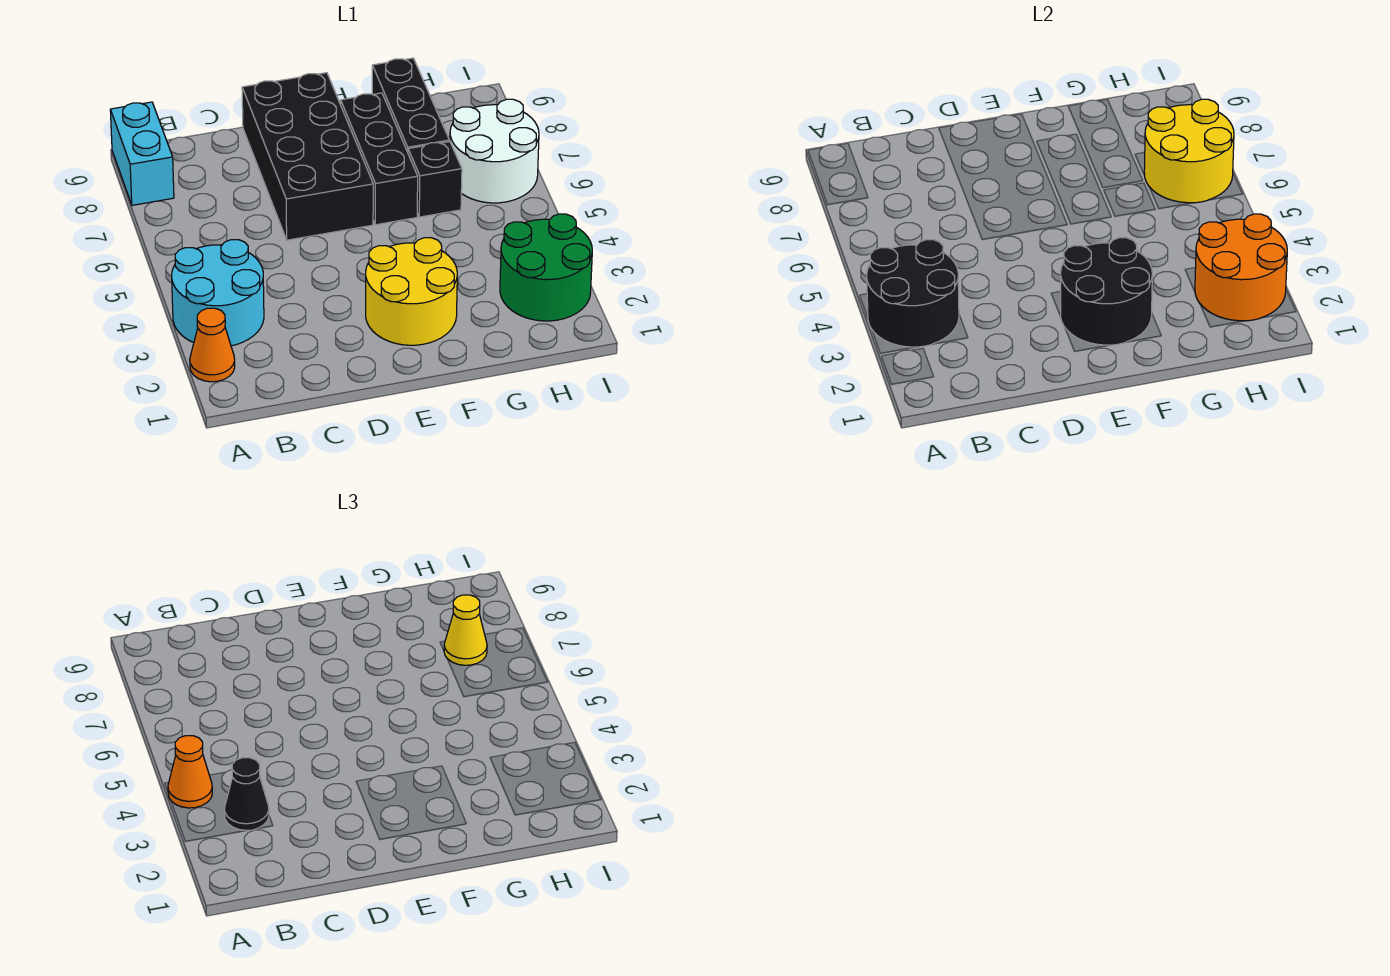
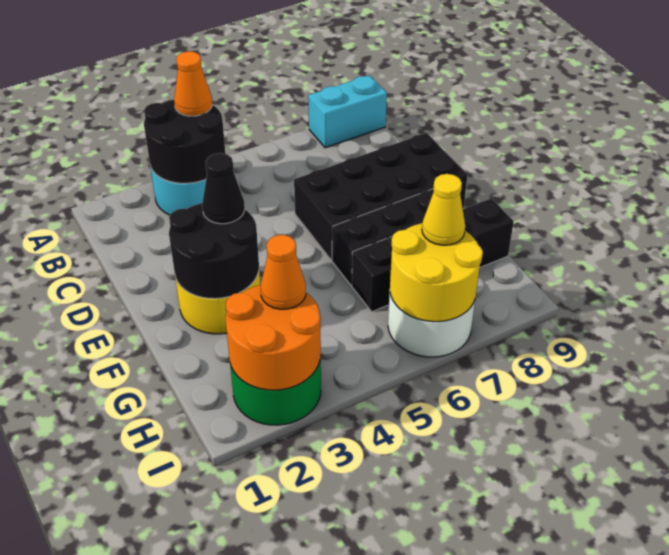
orange 1x1 cone [190,308,235,382] -> orange 1x1 cone moved to [261,235,306,309]
black 1x1 cone [224,758,269,831] -> black 1x1 cone moved to [202,153,245,224]

